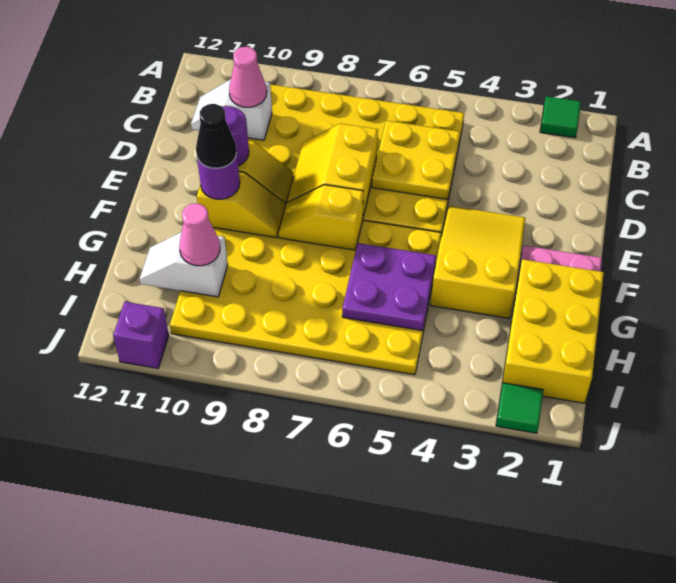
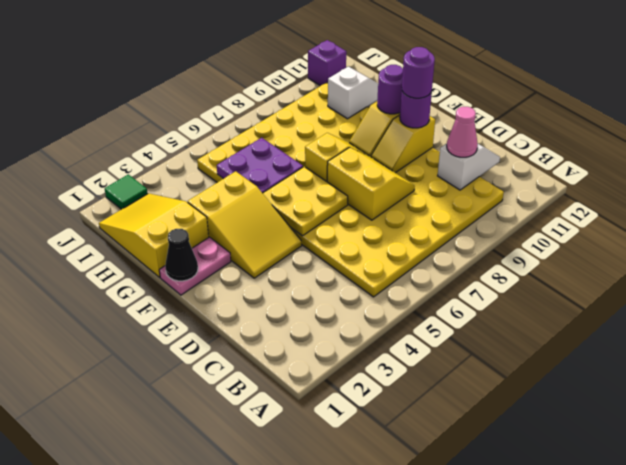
green 1x1 tile [540,96,581,138] -> none
yellow 2x2 plate [372,121,460,199] -> yellow 2x2 plate moved to [263,167,348,236]
none -> purple 1x1 round brick [402,47,435,98]
black 1x1 cone [196,104,237,168] -> black 1x1 cone moved to [165,229,198,281]
yellow 2x3 brick [502,259,604,403] -> yellow 2x3 slope [99,193,209,277]
pink 1x1 cone [179,203,220,266] -> none

